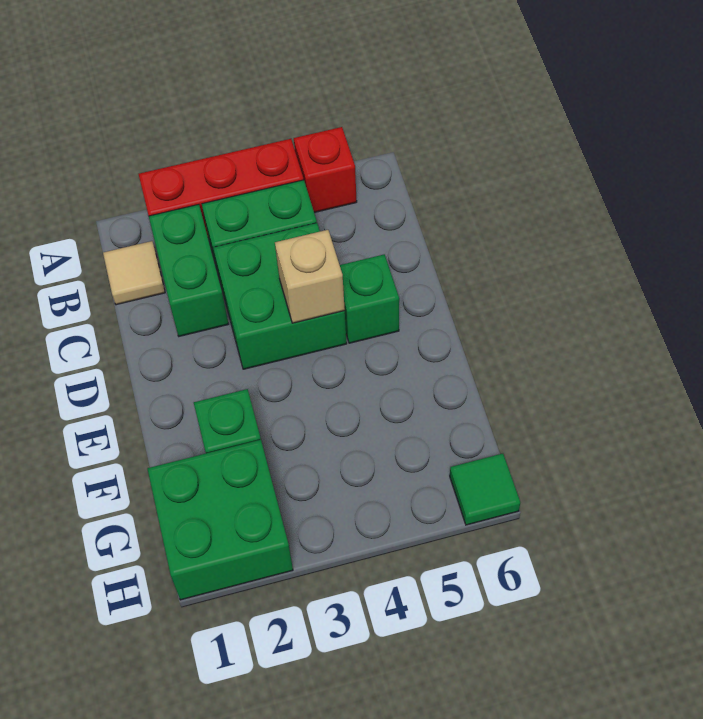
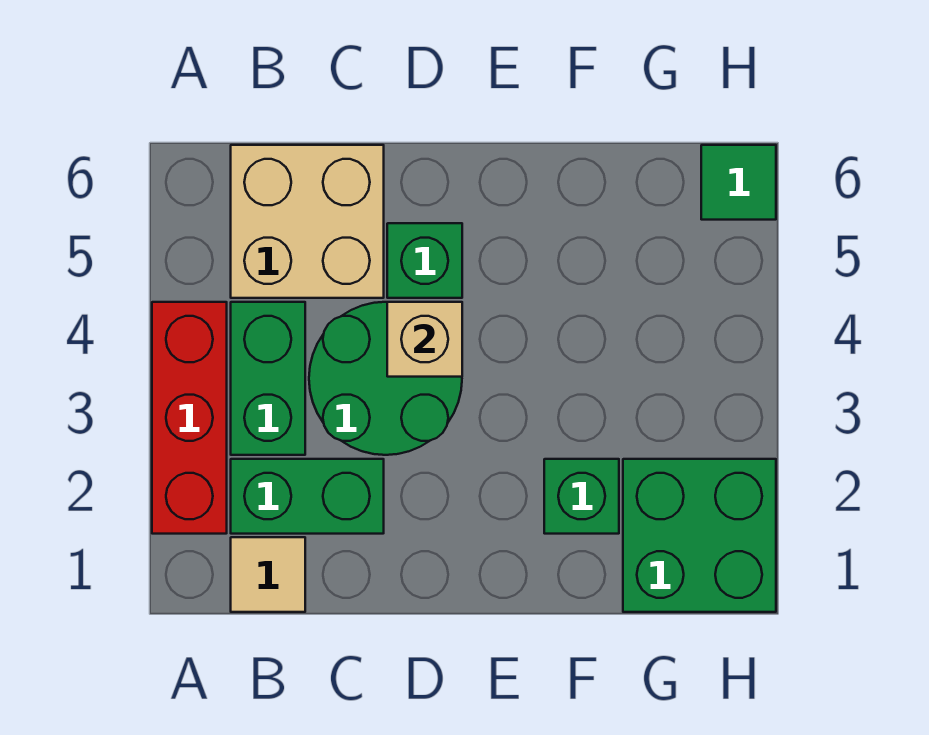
red 1x1 brick [294,127,357,213] -> none
none -> tan 2x2 brick [231,145,384,298]
green 2x2 brick [213,223,347,369] -> green 2x2 round brick [309,302,462,455]

